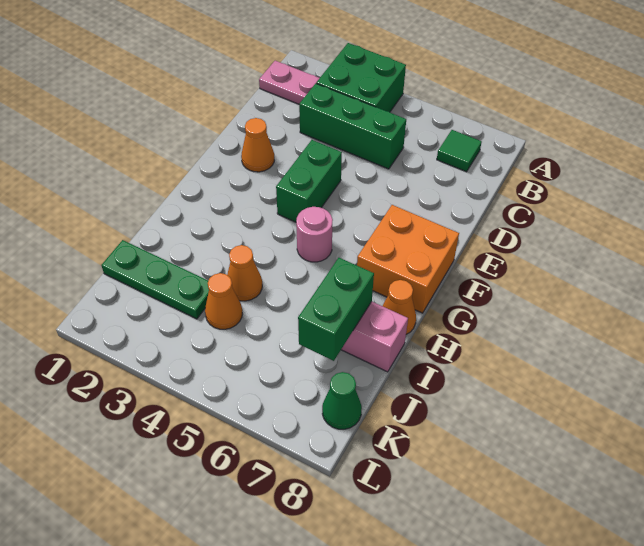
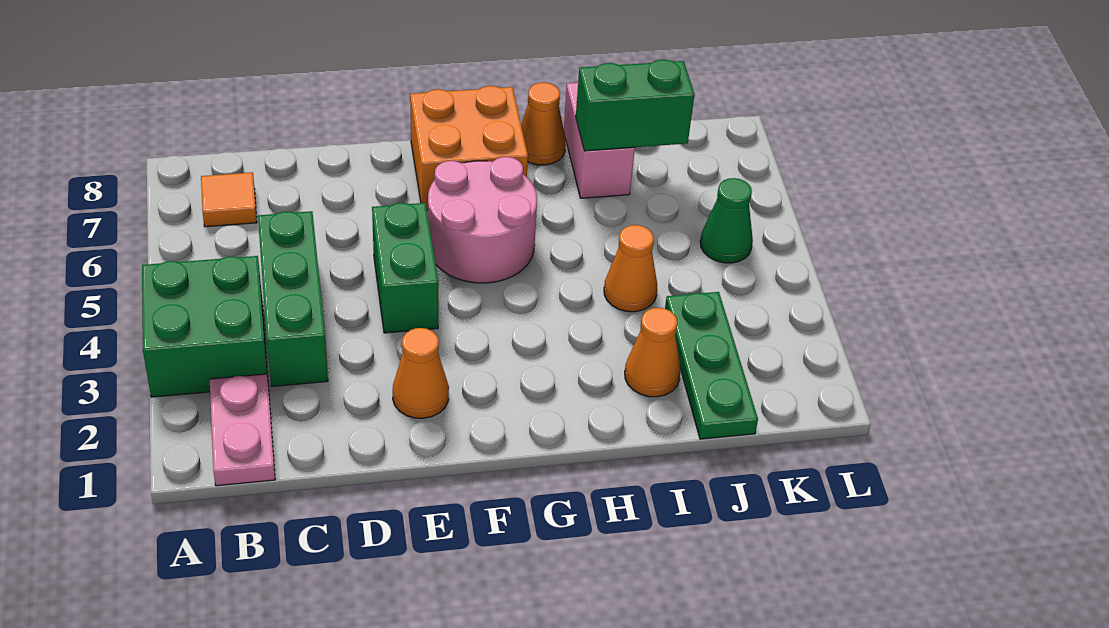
green 1x1 tile [437,130,482,172] -> orange 1x1 tile [201,172,257,227]
green 1x2 brick [276,140,342,222] -> green 1x2 brick turned to [372,203,438,333]
pink 1x1 round brick [296,207,333,262] -> pink 2x2 round brick [428,157,537,283]
orange 1x1 cone [205,273,242,329] -> orange 1x1 cone moved to [625,308,681,397]
green 1x1 cone [322,372,362,429] -> green 1x1 cone moved to [700,178,753,263]

